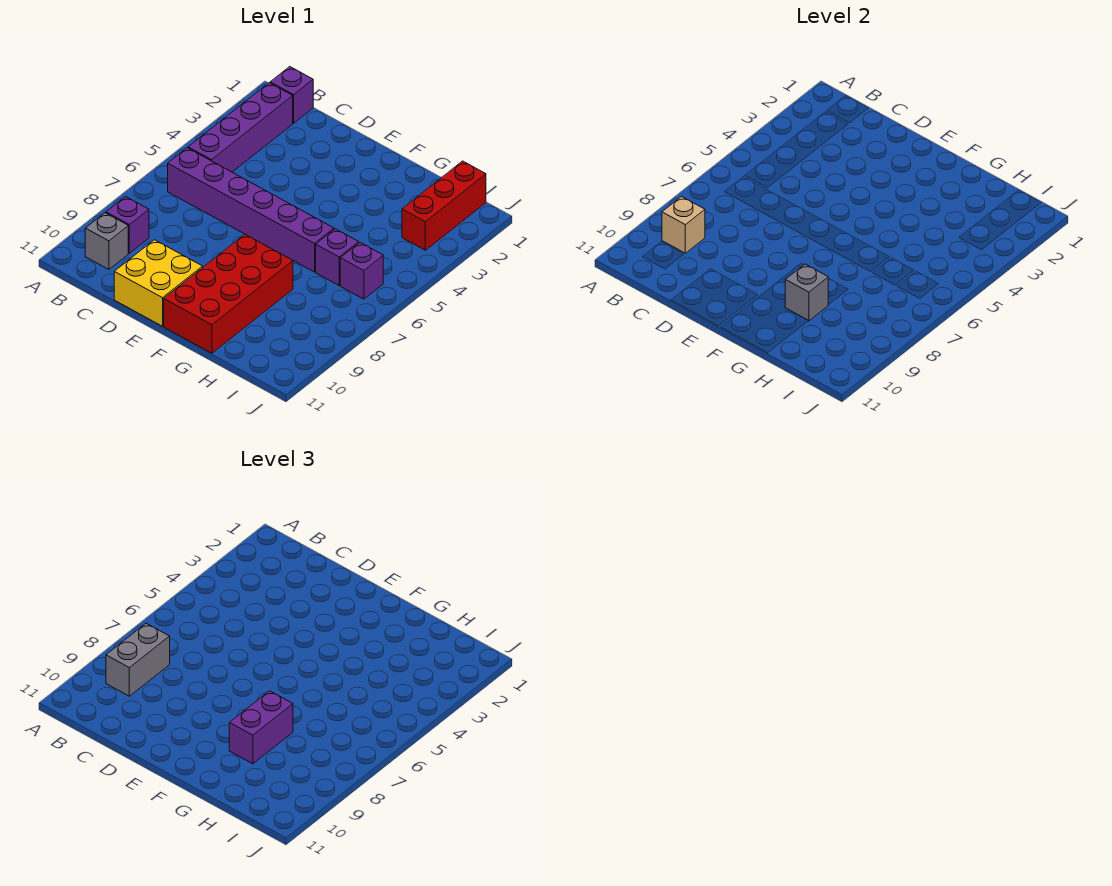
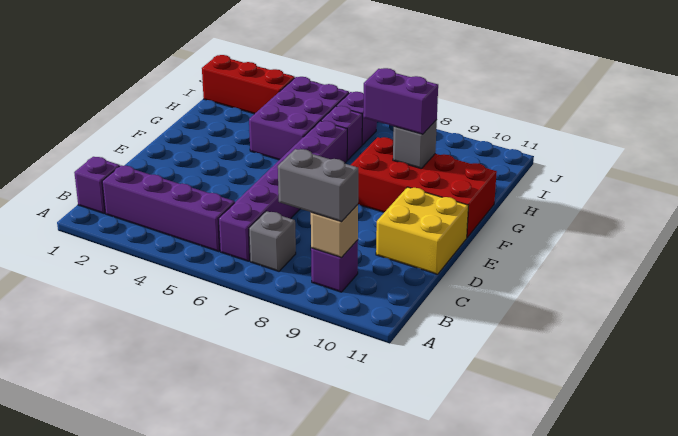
grey 1x1 brick [85,213,128,269] -> grey 1x1 brick moved to [249,211,296,271]
none -> purple 2x3 brick [249,77,349,160]

